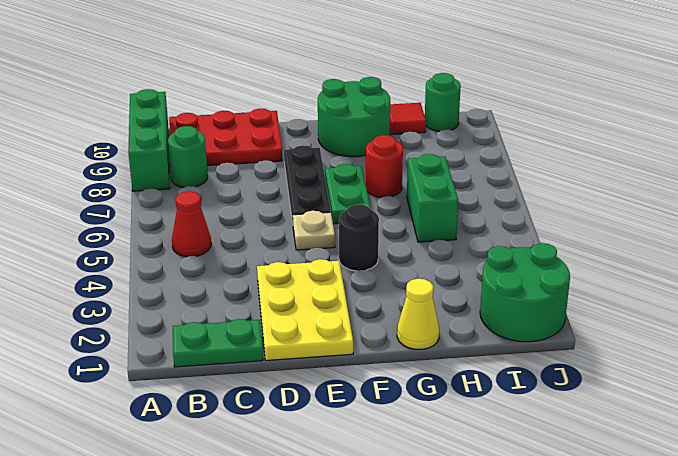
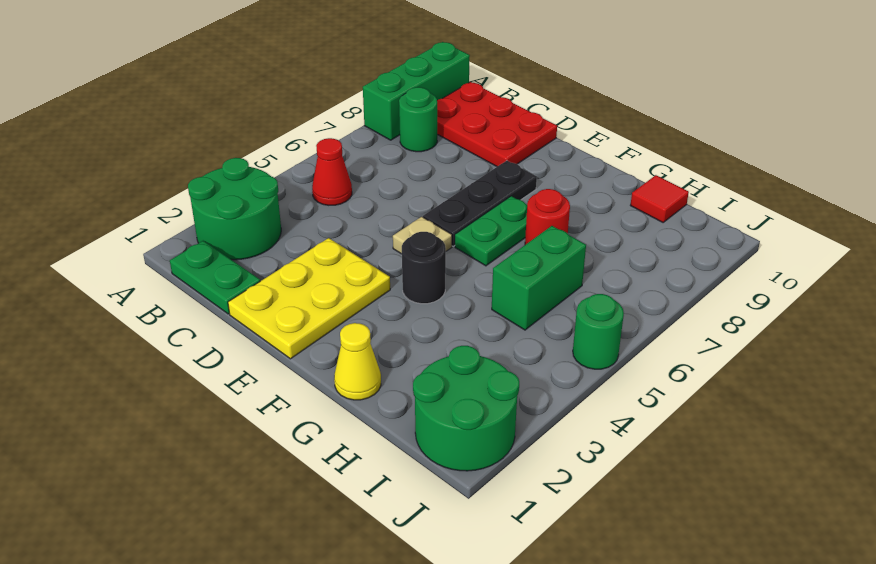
green 2x2 round brick [318,77,390,157] -> green 2x2 round brick moved to [188,158,281,260]
green 1x1 round brick [425,73,461,131] -> green 1x1 round brick moved to [573,294,624,369]

